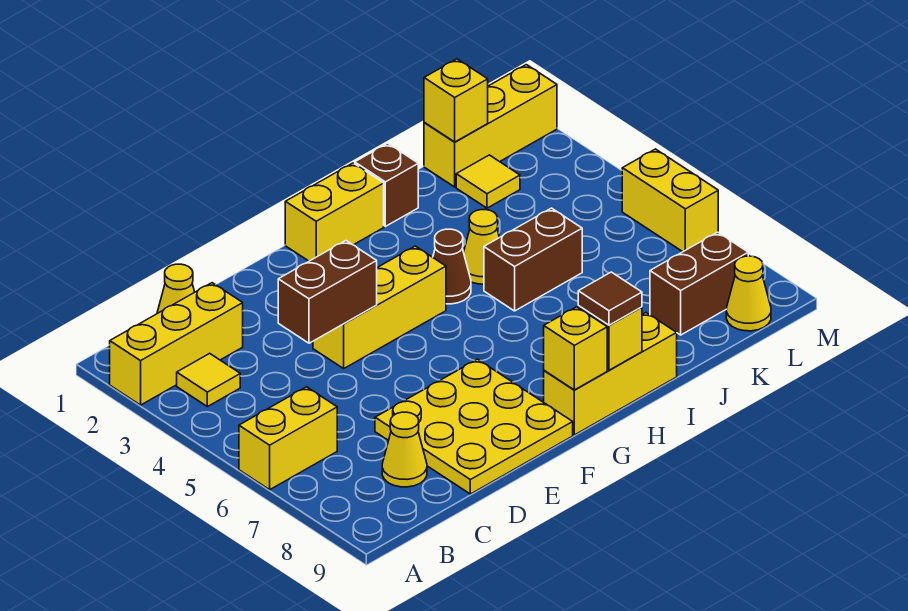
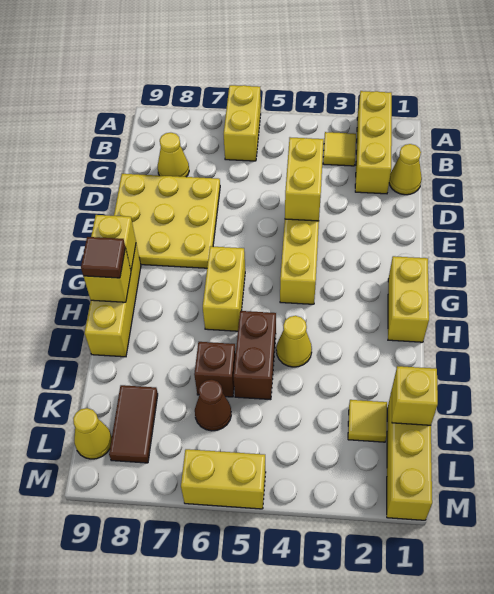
brown 1x2 brick [278,241,377,343] -> yellow 1x2 brick [285,137,324,221]
none -> yellow 1x2 brick [203,246,245,331]
brown 1x1 cone [433,229,471,304] -> brown 1x1 cone moved to [195,380,231,431]
brown 1x1 brick [355,143,418,226] -> brown 1x1 brick moved to [194,342,236,397]
brown 1x2 brick [650,232,748,335] -> brown 1x2 tile [109,385,158,463]

